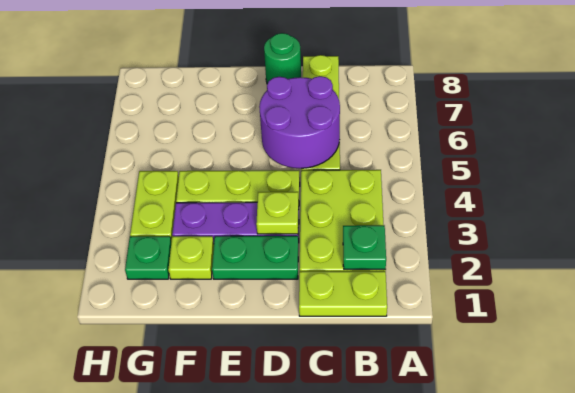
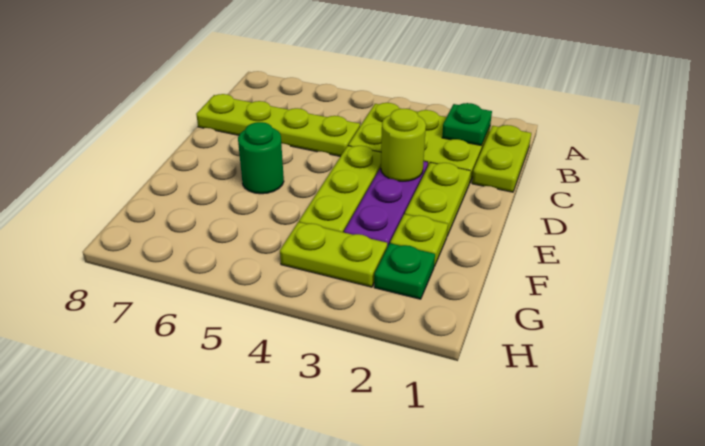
purple 2x2 round brick [259,76,340,169] -> none
green 1x2 plate [212,236,298,279] -> lime 1x2 plate [405,162,471,236]
lime 1x1 plate [256,192,299,234] -> lime 1x1 round brick [381,109,426,181]
green 1x1 round brick [264,33,301,84] -> green 1x1 round brick moved to [238,122,284,194]

